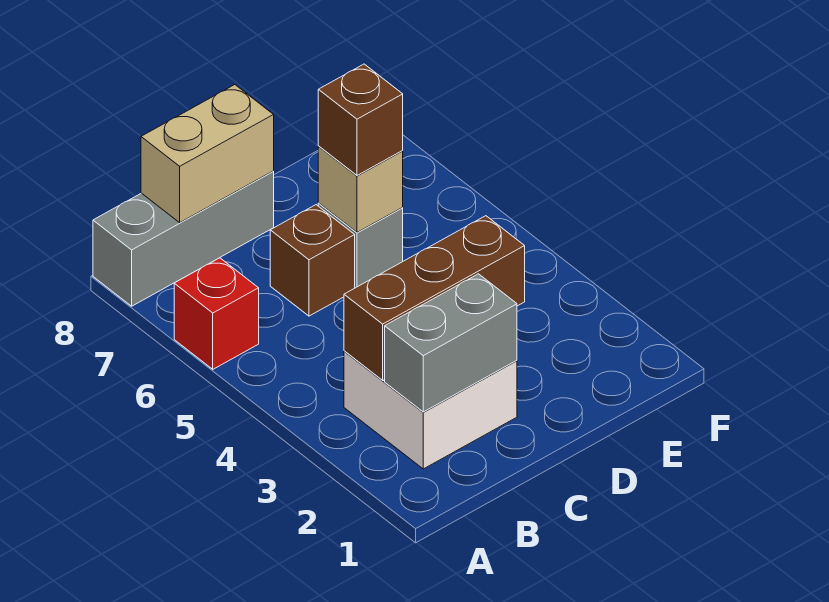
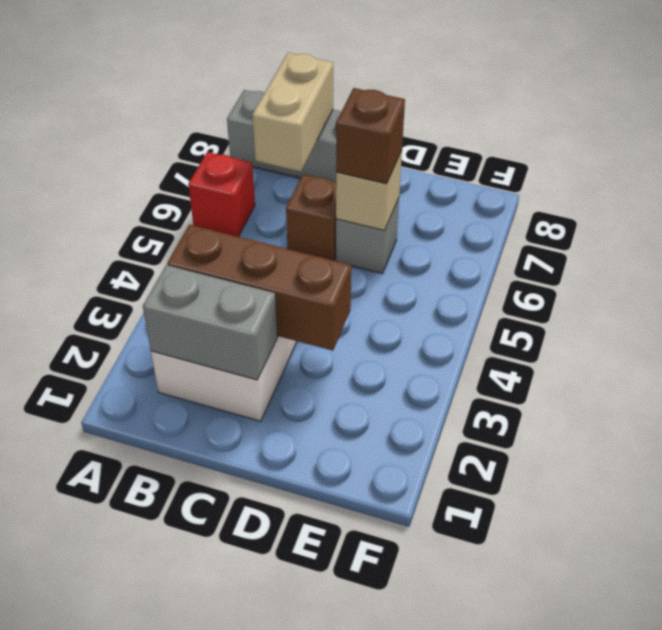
tan 1x2 brick [141,85,274,222] -> tan 1x2 brick turned to [252,53,333,171]

